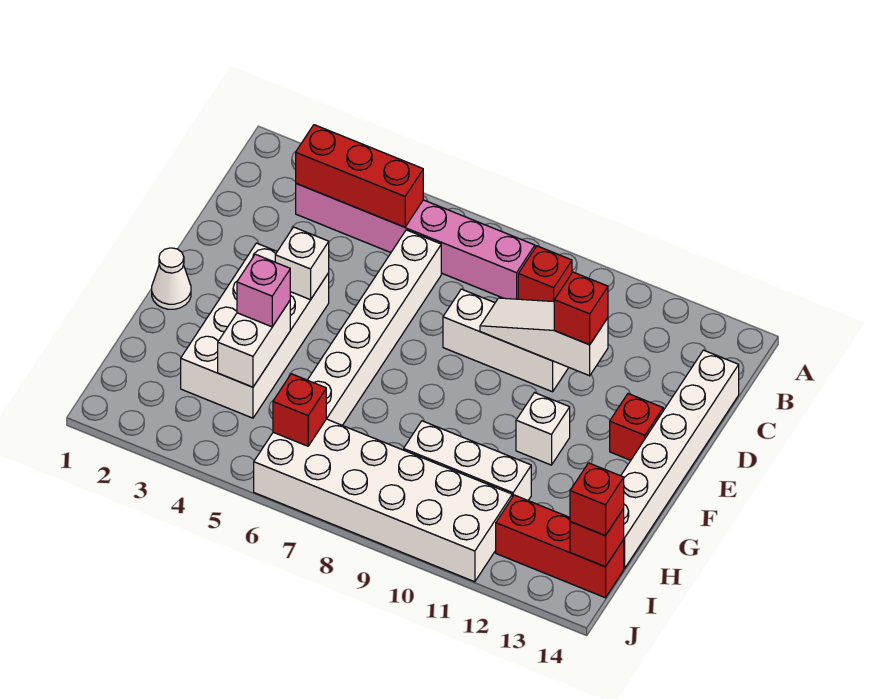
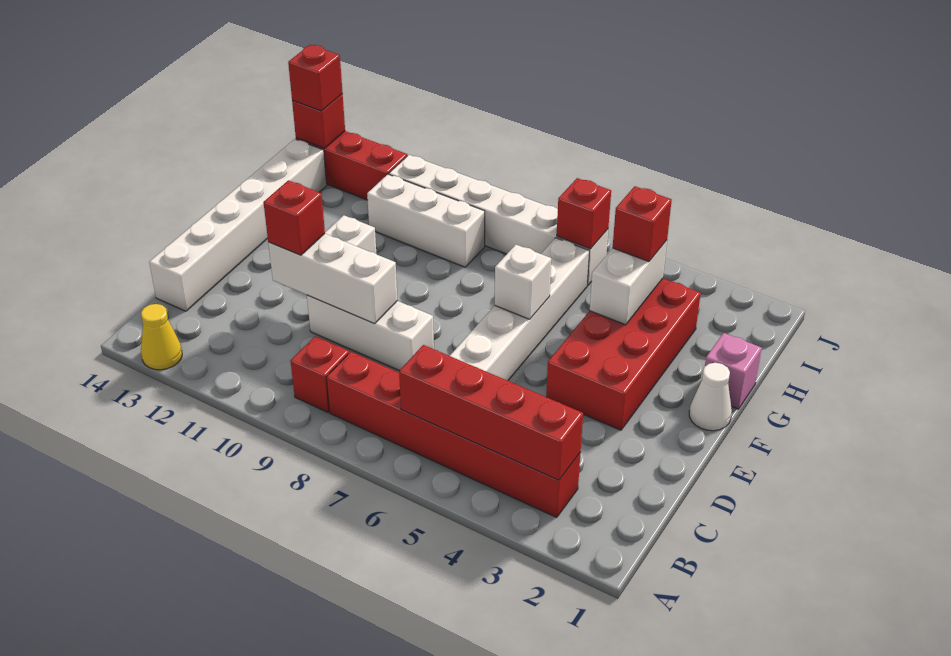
none -> yellow 1x1 cone [141,304,182,370]
pink 1x6 brick [296,184,535,299] -> red 1x6 brick [327,352,581,517]
red 1x3 brick [296,125,423,227] -> red 1x4 brick [399,345,583,480]
white 1x3 slope [480,298,608,376] -> white 1x3 brick [268,234,397,324]
white 2x4 brick [181,243,329,418] -> red 2x4 brick [546,278,701,430]
white 1x1 brick [275,227,329,300] -> white 1x1 brick moved to [495,245,551,319]
red 1x1 brick [610,394,663,460] -> red 1x1 brick moved to [613,186,672,262]
pink 1x1 brick [237,254,290,327] -> pink 1x1 brick moved to [705,333,762,409]
white 2x6 brick [254,419,512,582] -> white 1x6 brick [389,155,608,286]

